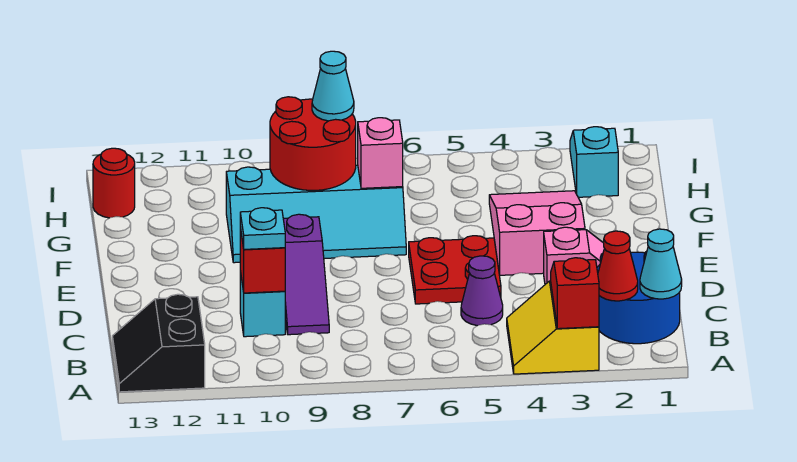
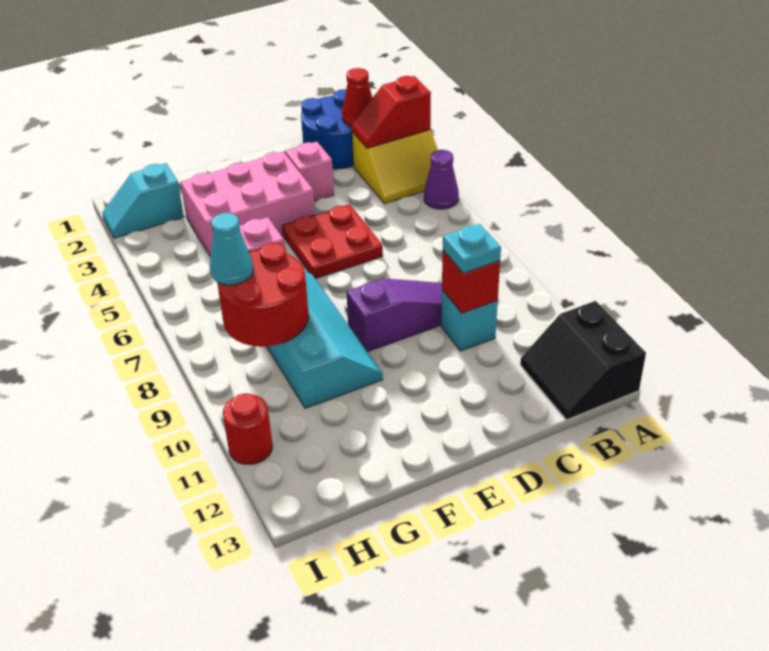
black 2x2 slope [112,294,205,392] -> black 2x2 slope turned to [520,301,646,420]
cyan 1x1 cone [640,229,682,299] -> none
purple 1x1 cone [461,256,503,326] -> purple 1x1 cone moved to [424,150,459,209]
pink 2x3 slope [489,191,585,275] -> pink 2x3 brick [180,152,315,256]
red 1x1 round brick [93,148,135,218] -> red 1x1 round brick moved to [223,393,273,464]

